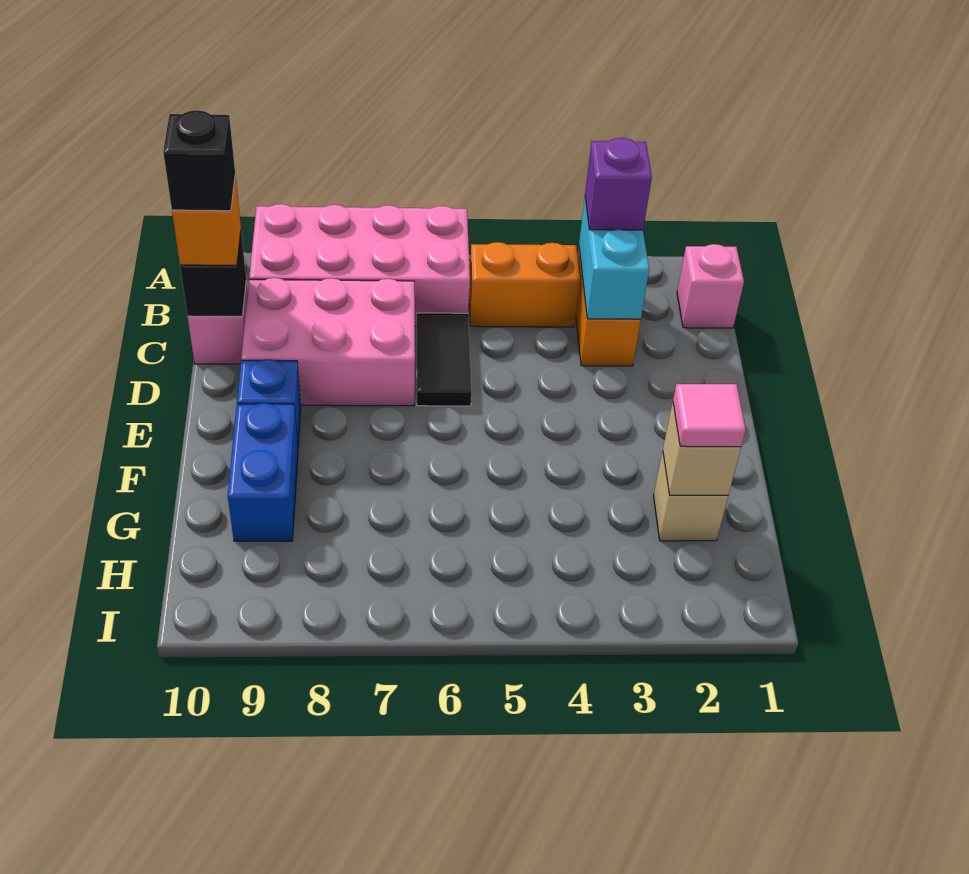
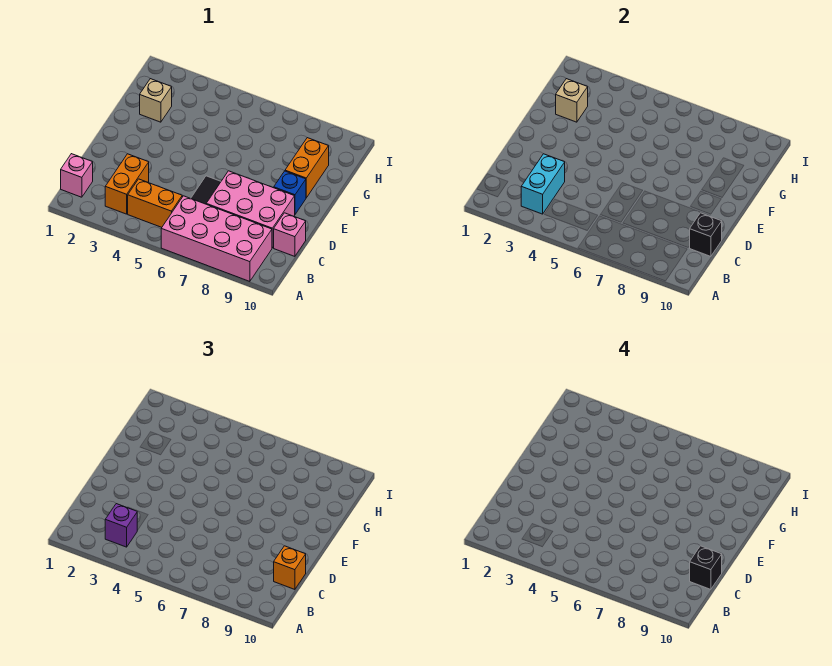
blue 1x2 brick [228,403,298,541] -> orange 1x2 brick [285,138,329,198]
pink 1x1 tile [673,384,746,447] -> none

